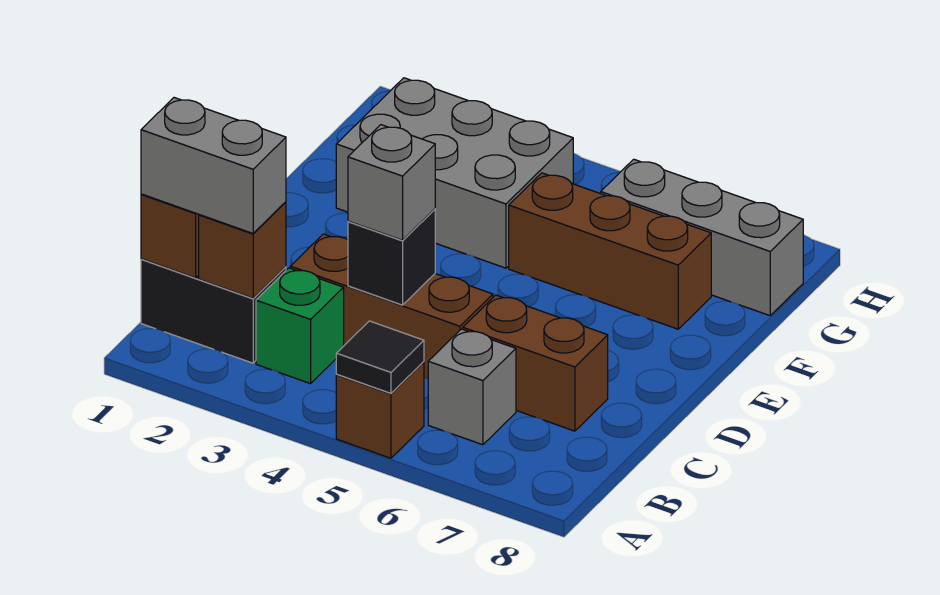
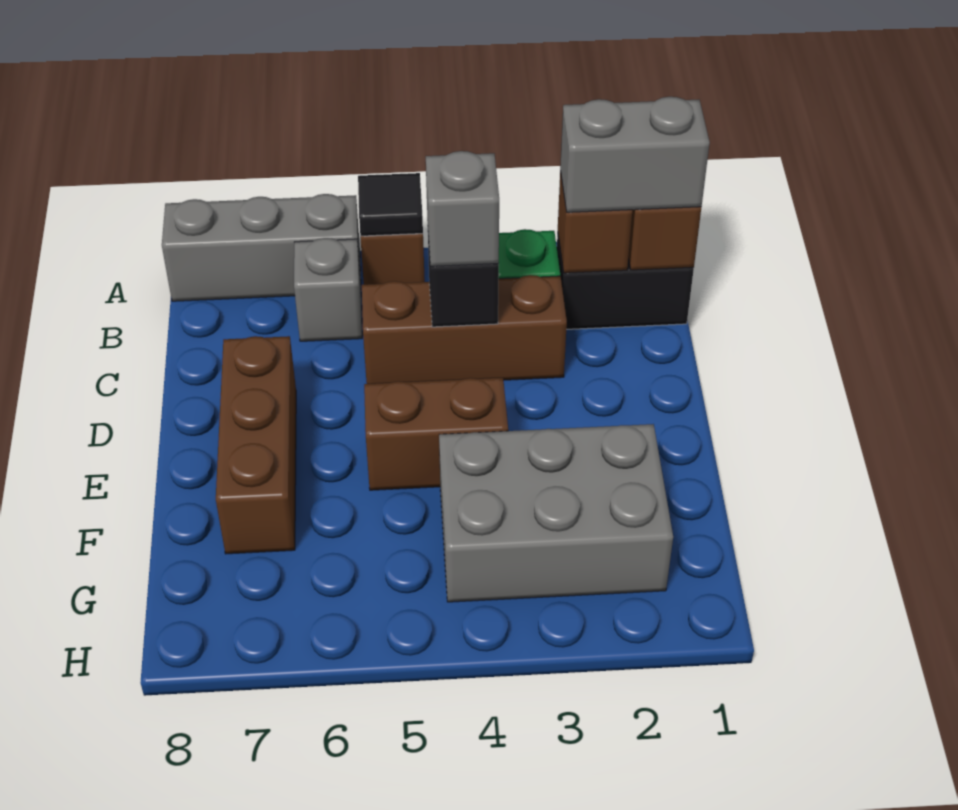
brown 1x2 brick [463,295,608,431] -> brown 1x2 brick moved to [364,378,508,490]
brown 1x3 brick [509,173,711,329] -> brown 1x3 brick turned to [216,336,296,554]
grey 1x3 brick [601,159,803,316] -> grey 1x3 brick moved to [162,194,361,301]

